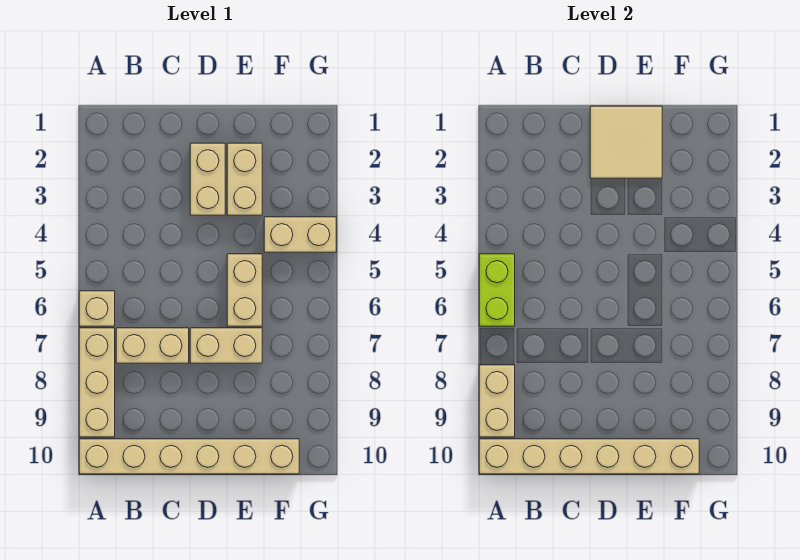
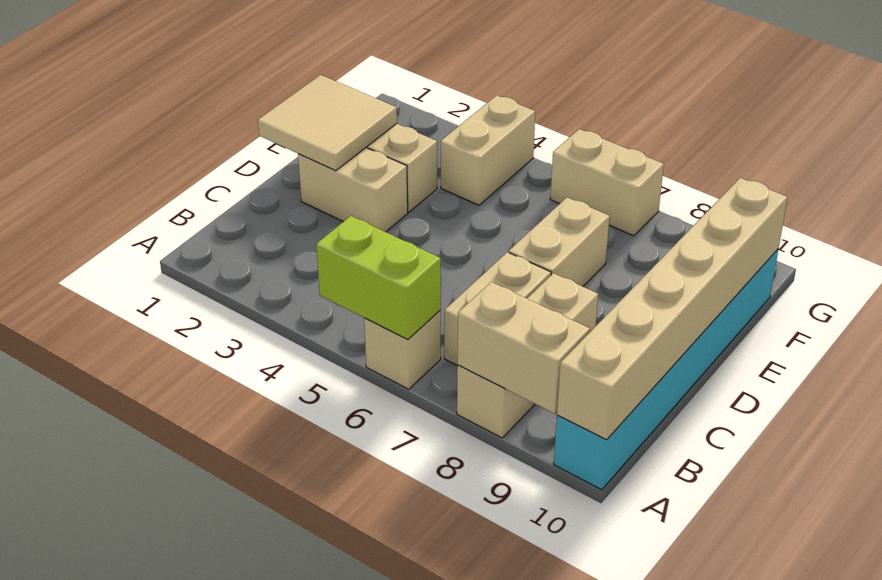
tan 1x3 brick [79,328,115,437] -> tan 1x3 brick turned to [457,273,598,438]
tan 1x6 brick [79,439,299,474] -> cyan 1x6 brick [554,249,778,490]
tan 1x2 brick [227,254,262,326] -> tan 1x2 brick moved to [550,129,664,236]

